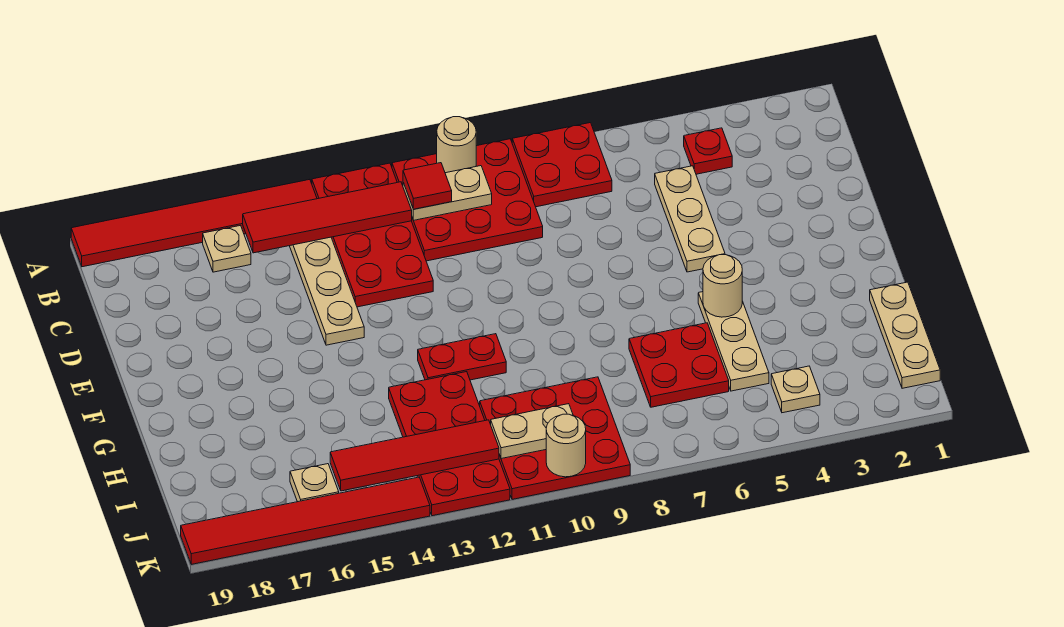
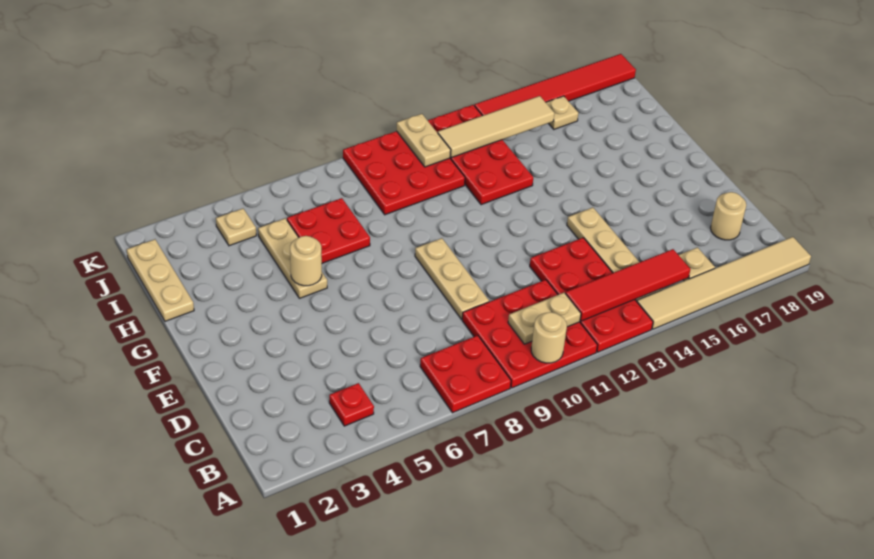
red 1x6 tile [71,179,317,267] -> tan 1x6 tile [637,237,811,329]
red 1x1 tile [403,163,452,209] -> none
tan 1x3 plate [655,166,725,272] -> tan 1x3 plate moved to [415,238,489,319]
red 1x2 plate [418,334,506,380] -> none
tan 1x2 plate [491,404,573,459] -> tan 1x2 plate turned to [397,114,451,167]
red 1x4 tile [330,420,499,491] -> tan 1x4 tile [438,96,554,158]
tan 1x1 round brick [546,414,586,477] -> tan 1x1 round brick moved to [711,192,746,240]

